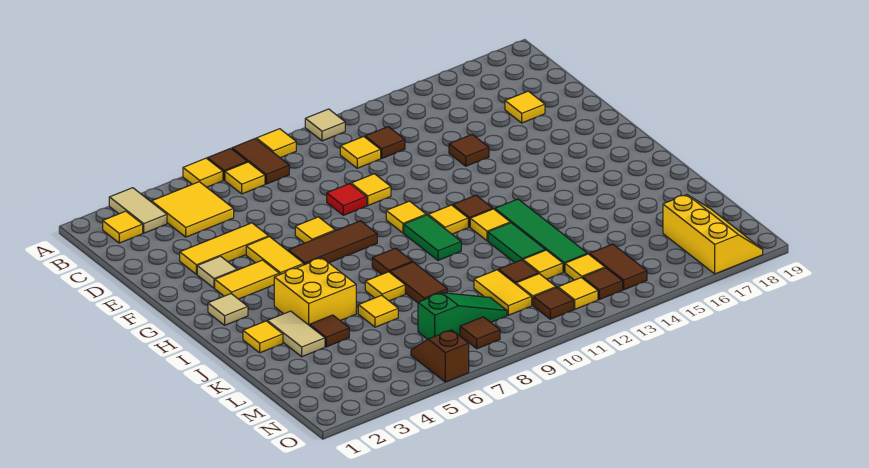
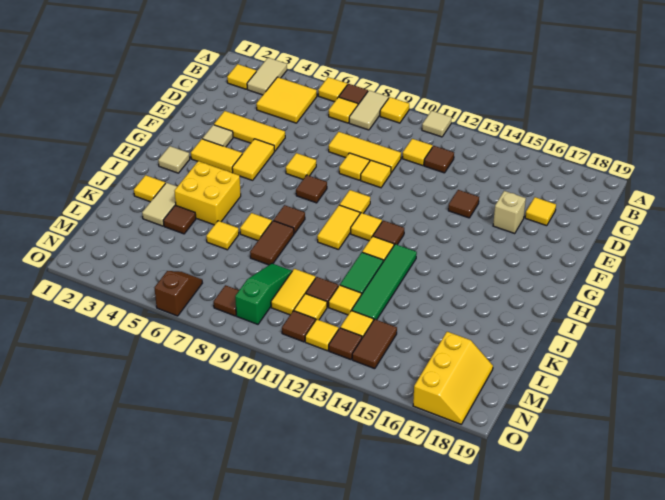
brown 1x2 tile [232,139,289,184] -> tan 1x2 tile [349,90,389,130]
none -> yellow 1x3 tile [329,132,401,173]
red 1x1 tile [327,184,367,215] -> yellow 1x1 tile [339,153,370,180]
none -> tan 1x1 brick [493,191,526,233]
brown 1x3 tile [288,221,377,265] -> brown 1x1 tile [296,175,327,203]
green 1x2 tile [404,215,461,260] -> yellow 1x2 tile [317,205,360,250]
green 1x3 slope [418,293,507,339] -> green 1x3 slope turned to [235,263,292,324]

